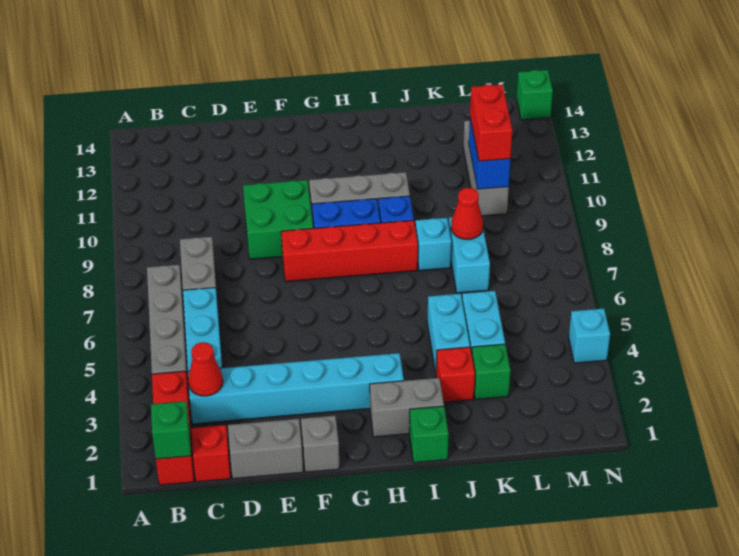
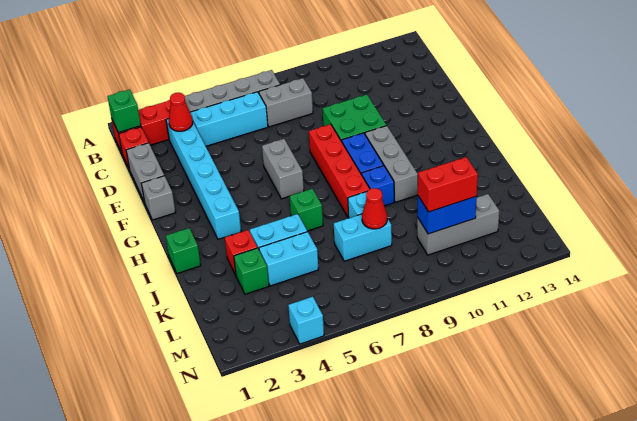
grey 1x2 brick [370,378,444,437] -> grey 1x2 brick moved to [262,139,304,199]
green 1x1 brick [517,70,553,120] -> green 1x1 brick moved to [290,189,323,231]

